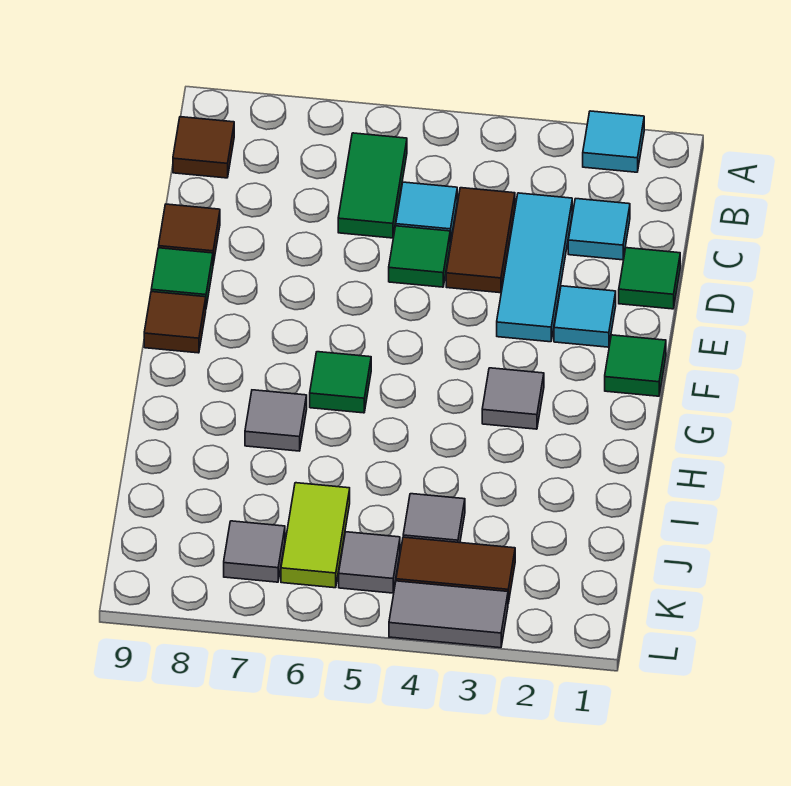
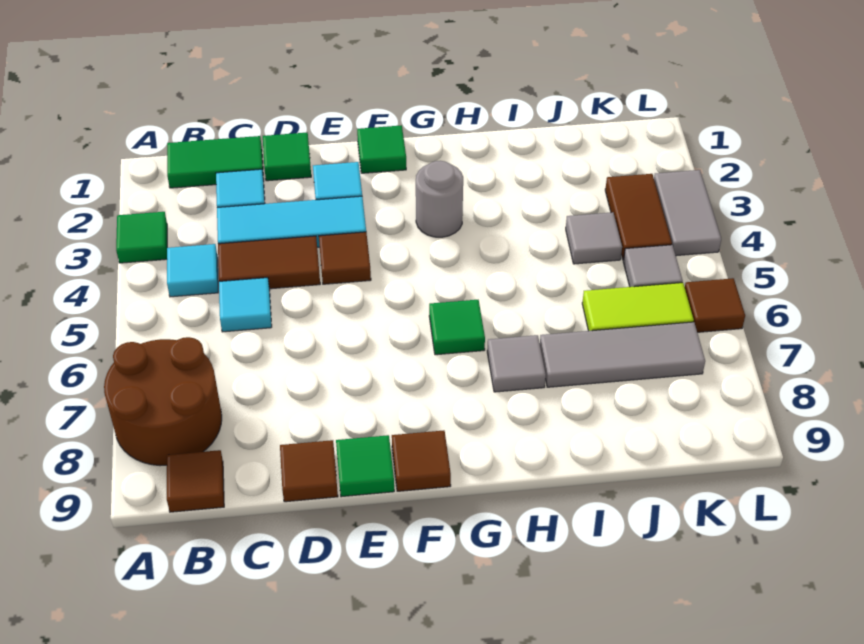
cyan 1x1 tile [583,111,644,172] -> cyan 1x1 tile moved to [167,244,218,297]
none -> brown 2x2 round brick [104,337,222,466]
green 1x2 tile [338,133,407,238] -> green 1x2 tile moved to [167,136,264,188]
green 1x1 tile [389,226,450,287] -> green 1x1 tile moved to [116,212,167,263]
none -> brown 1x1 tile [319,232,371,284]
grey 1x1 tile [482,368,544,429] -> grey 1x1 round brick [416,161,463,237]
grey 1x1 tile [224,521,285,582] -> grey 1x3 tile [540,322,705,387]
none -> brown 1x1 tile [685,278,745,332]

